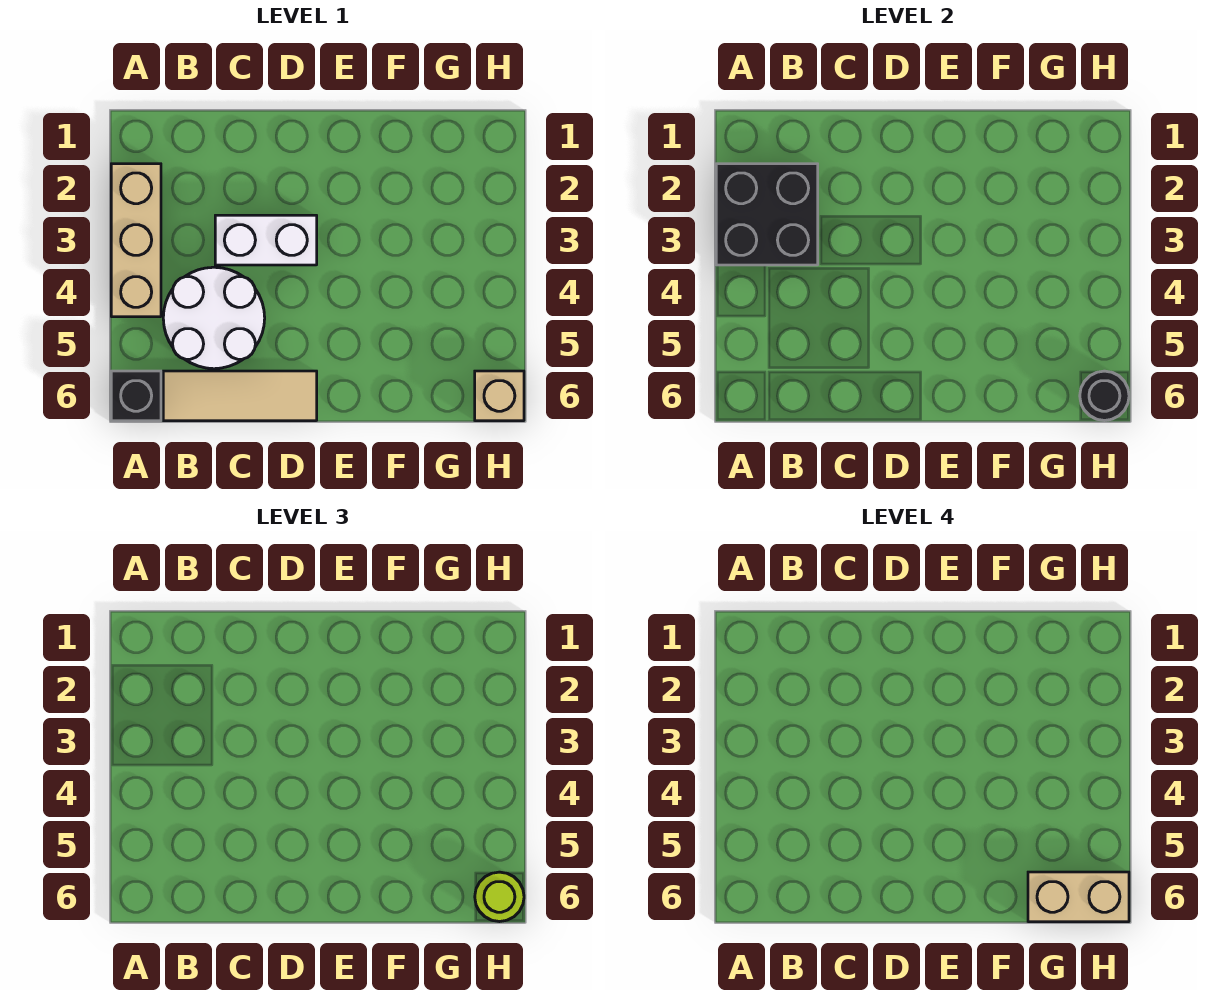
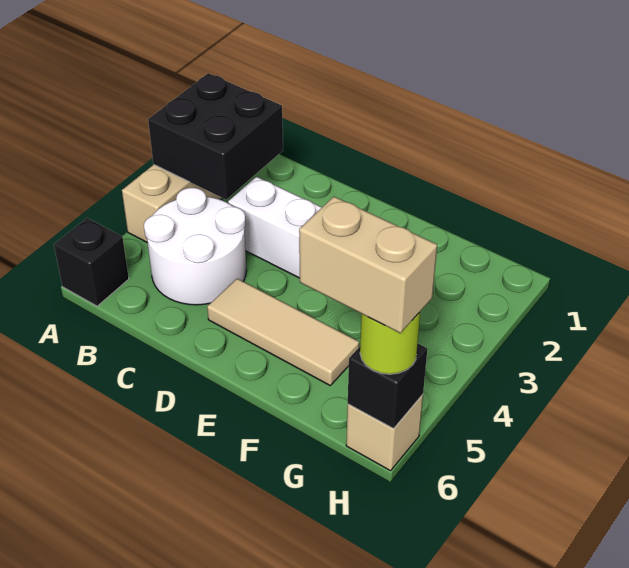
tan 1x3 tile [163,371,317,421] -> tan 1x3 tile moved to [207,279,359,385]
black 1x1 round brick [1080,371,1129,421] -> black 1x1 brick [348,344,427,428]

